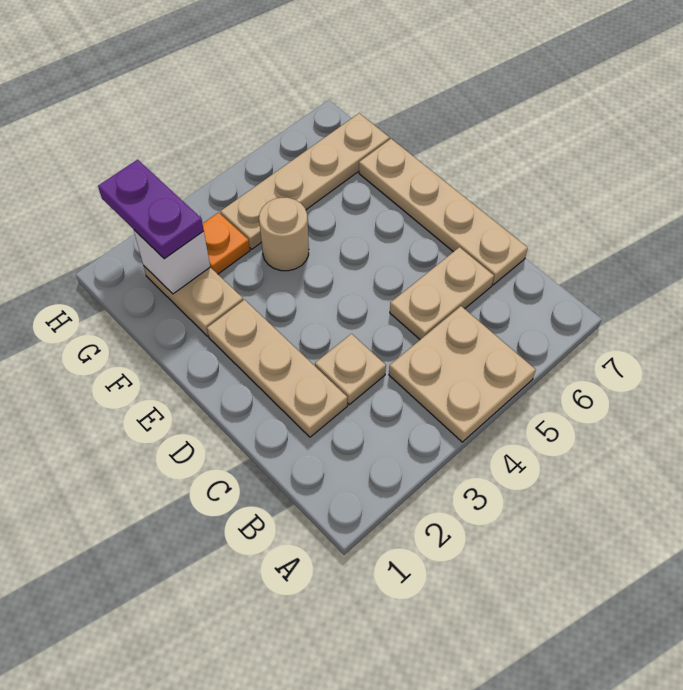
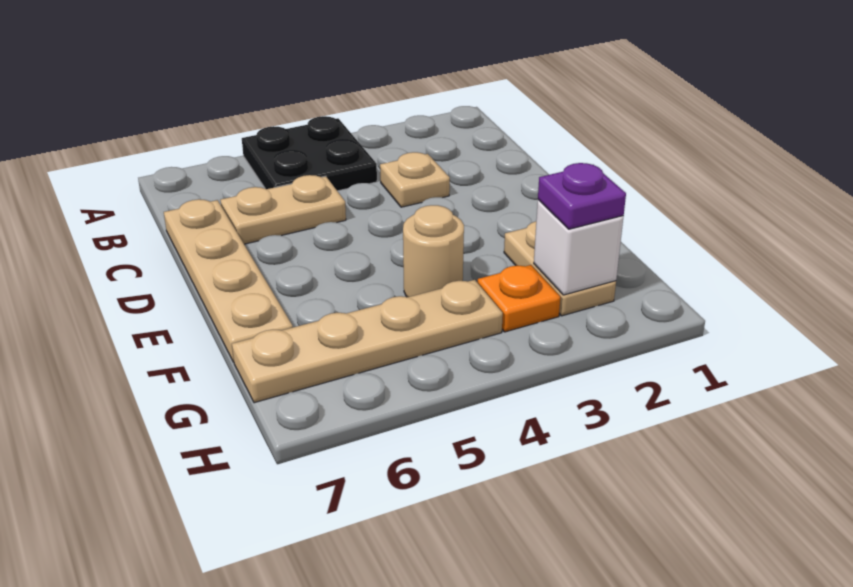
tan 2x2 plate [389,306,536,442] -> black 2x2 plate [242,116,377,191]
tan 1x3 plate [207,300,347,437] -> none
purple 1x2 plate [98,160,204,259] -> purple 1x1 plate [538,163,626,229]

